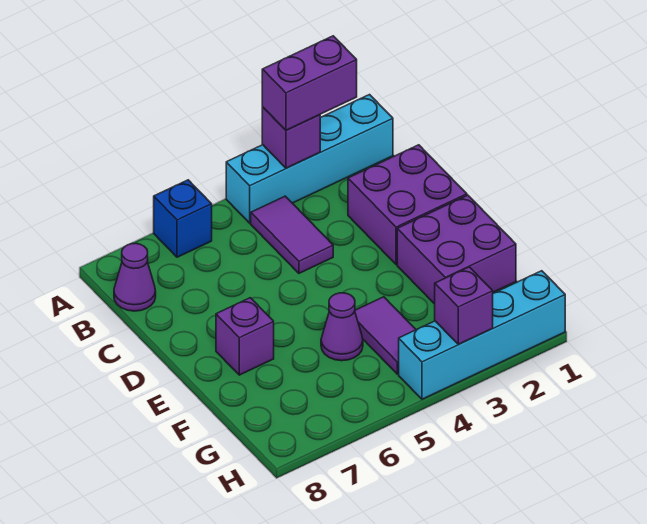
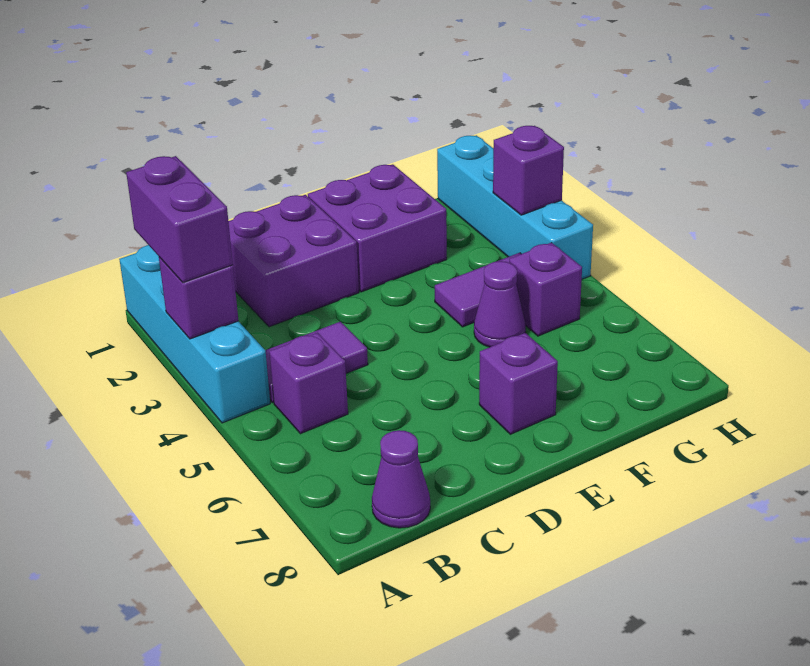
blue 1x1 brick [154,180,212,257] -> none
none -> purple 1x1 brick [269,333,348,434]
none -> purple 1x1 brick [509,243,582,336]

